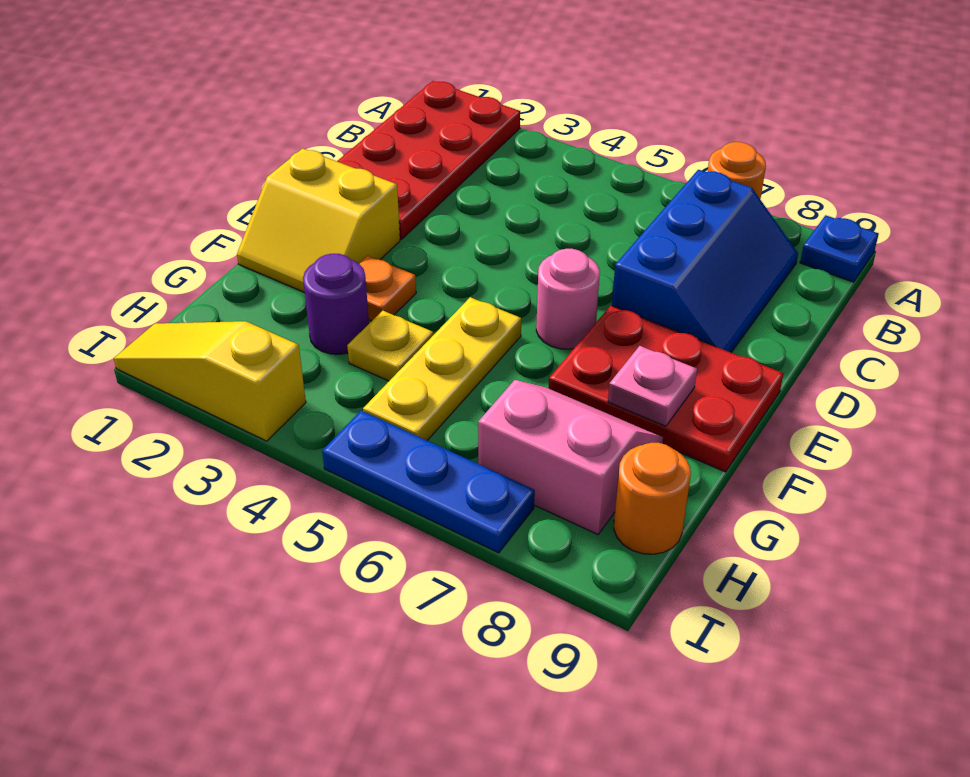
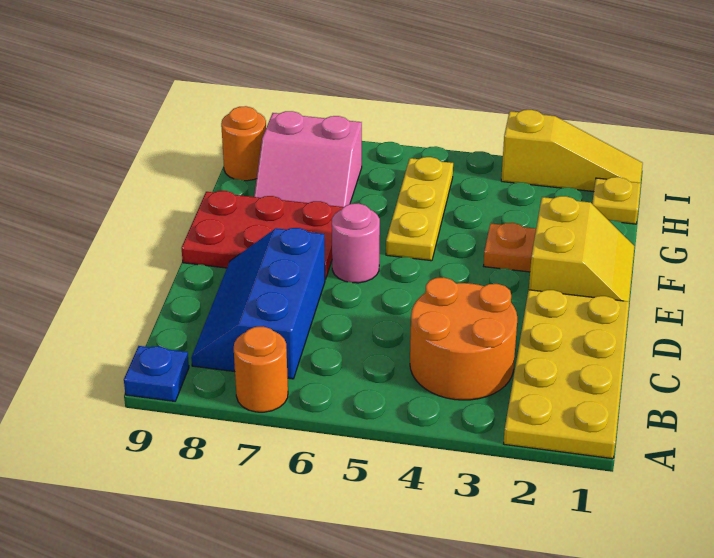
red 2x4 plate [337,81,520,239] -> yellow 2x4 plate [504,290,629,459]
none -> orange 2x2 round brick [410,277,517,400]
yellow 2x2 slope [237,149,400,293] -> yellow 2x2 slope turned to [529,196,635,302]
pink 1x1 plate [608,346,697,426] -> none
purple 1x1 round brick [303,254,369,354] -> none
yellow 1x1 plate [347,311,433,381] -> yellow 1x1 plate moved to [592,177,641,224]
blue 1x3 plate [322,411,535,553] -> none

